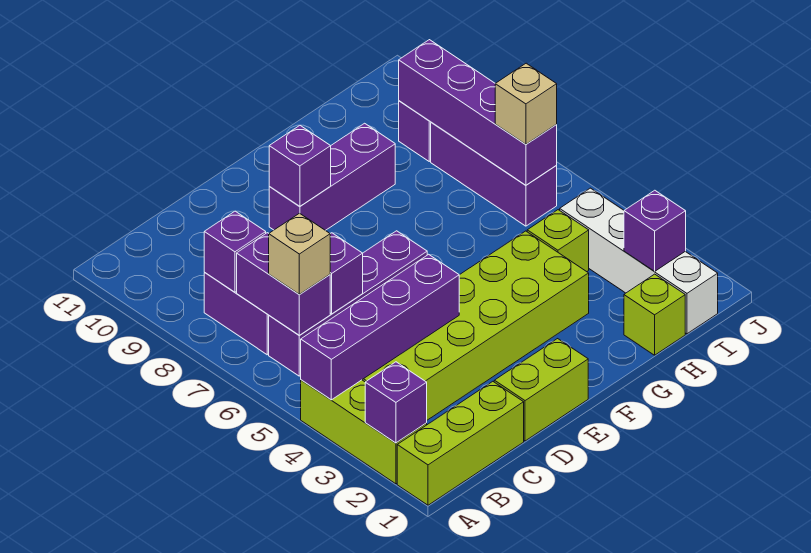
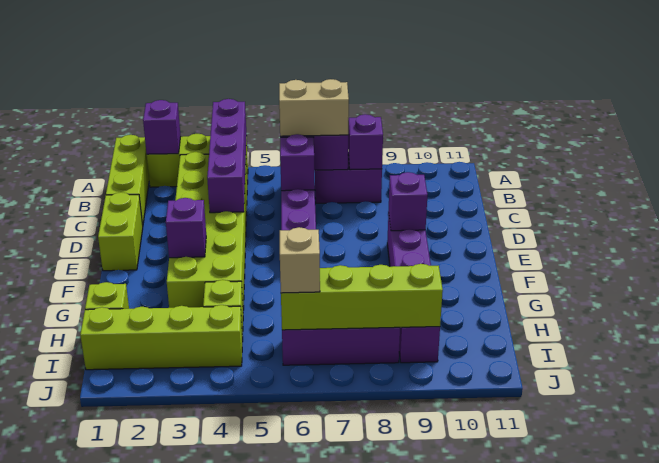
tan 1x1 brick [269,213,330,294] -> tan 1x2 brick [279,79,349,136]
white 1x4 brick [560,188,718,334] -> lime 1x4 brick [80,305,243,370]
purple 1x1 brick [624,190,686,271] -> purple 1x1 brick moved to [166,198,206,258]
purple 1x4 brick [399,40,557,185] -> lime 1x4 brick [281,264,443,330]

